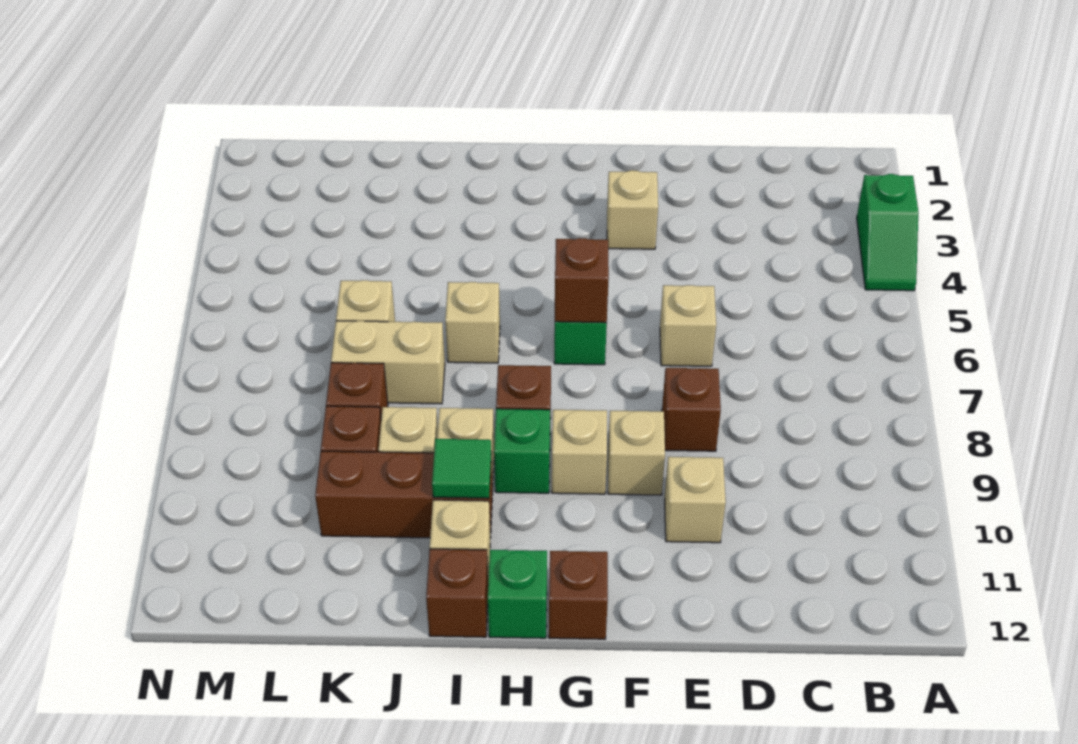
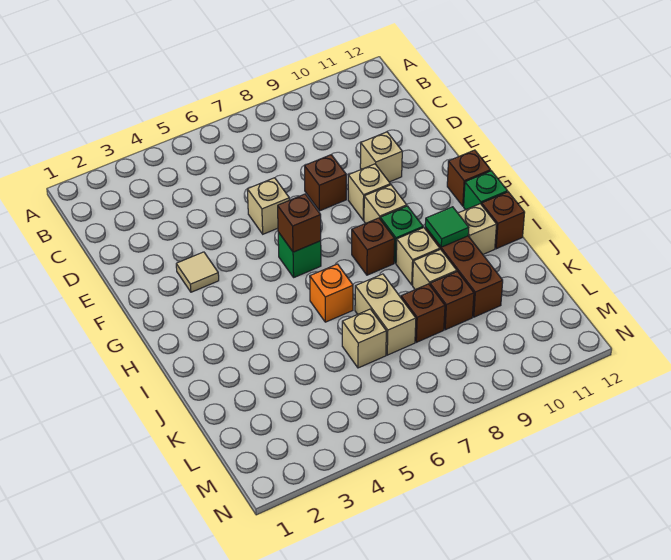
green 1x2 slope [857,174,918,291] -> none
tan 1x1 brick [607,170,658,249] -> tan 1x1 tile [176,252,219,292]
tan 1x1 brick [445,282,500,363] -> orange 1x1 brick [310,264,353,322]

